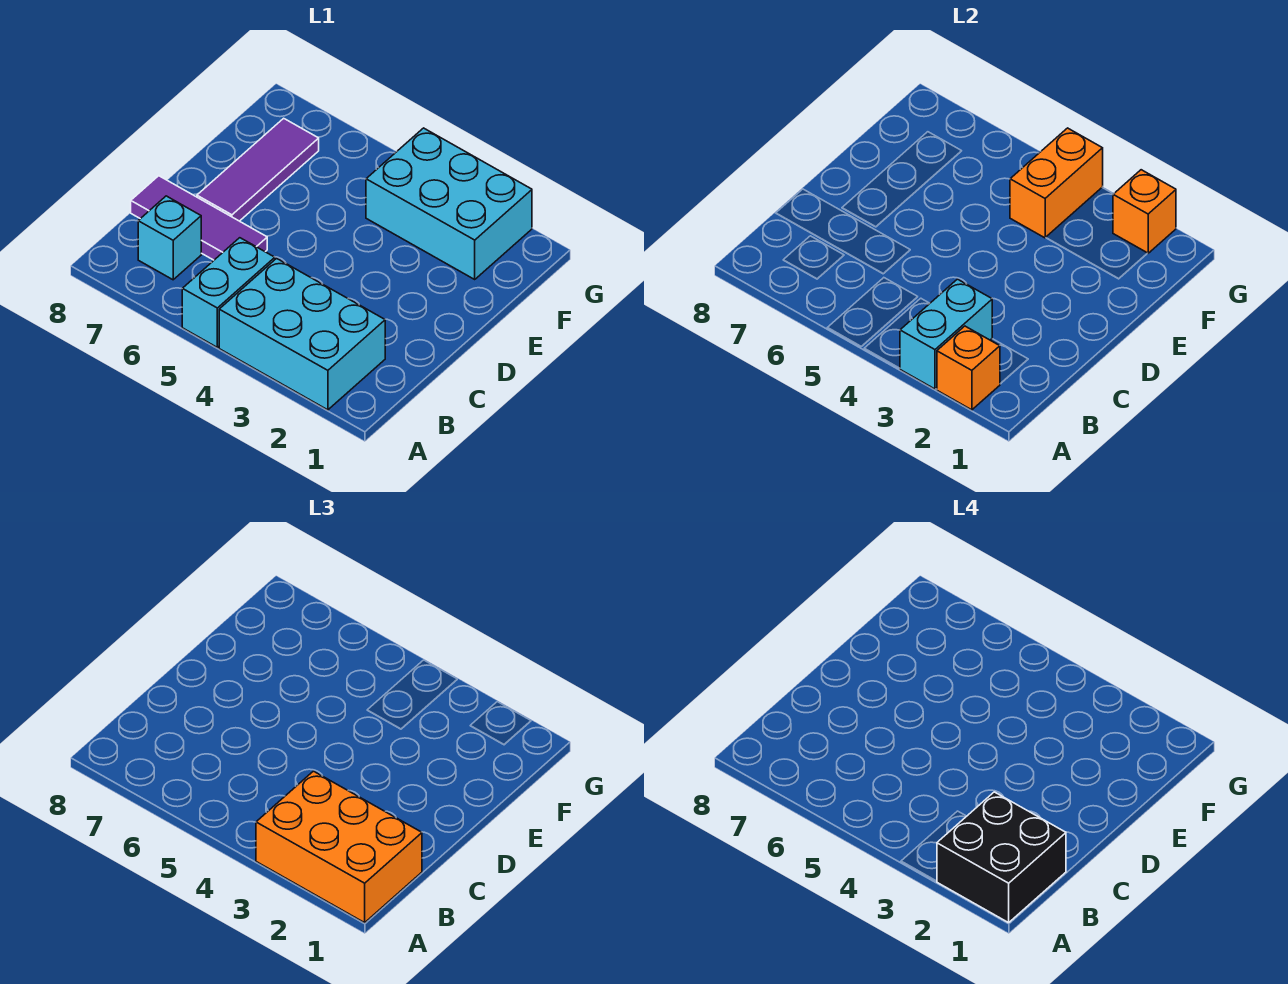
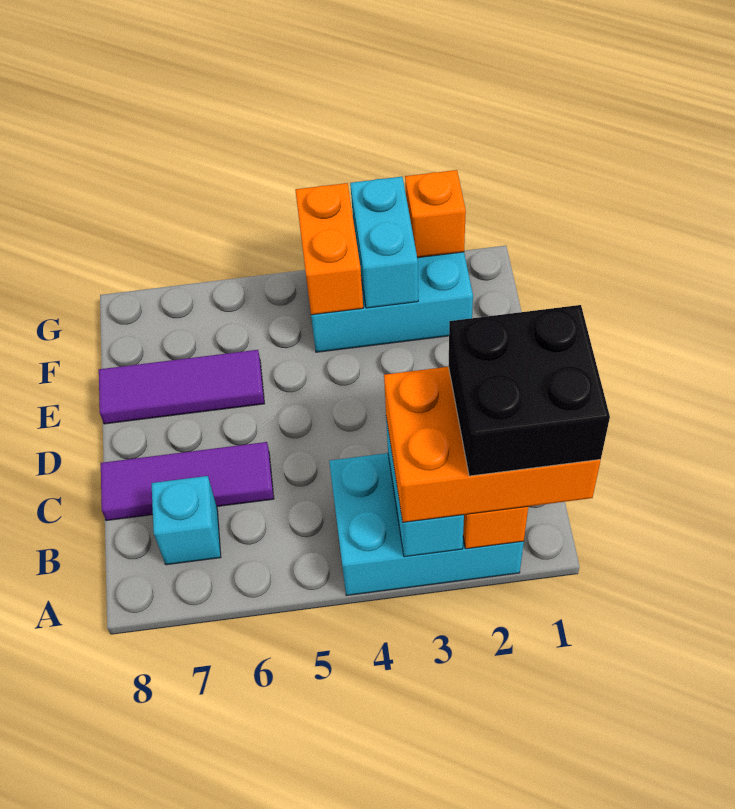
cyan 1x2 brick [182,238,275,347] -> cyan 1x2 brick moved to [350,177,418,308]
purple 1x3 tile [197,118,319,221] -> purple 1x3 tile turned to [99,350,264,424]

